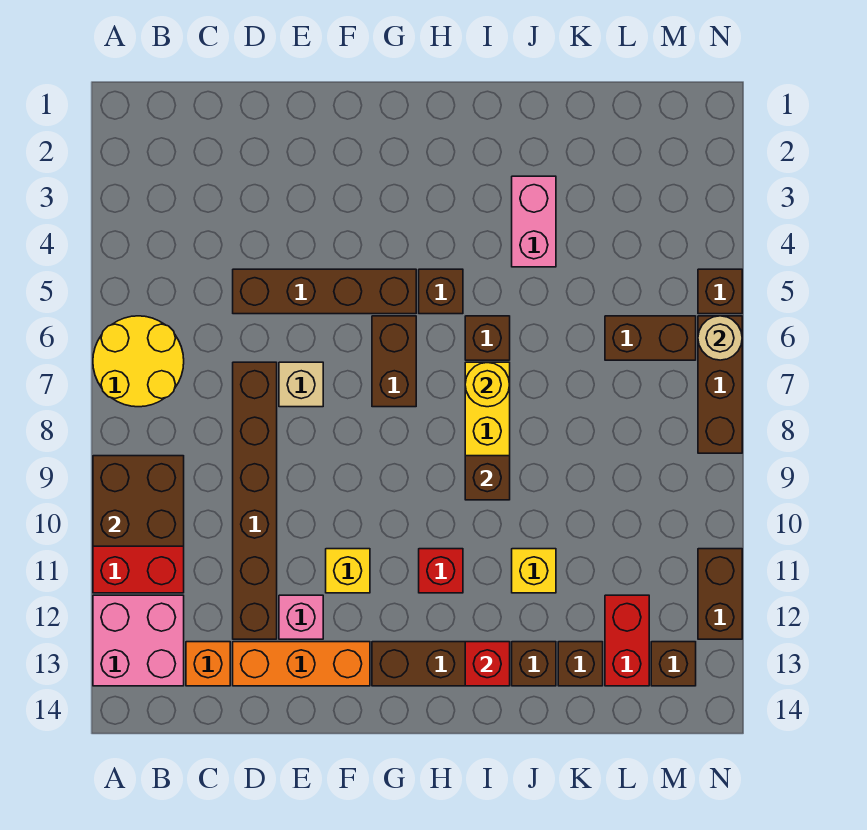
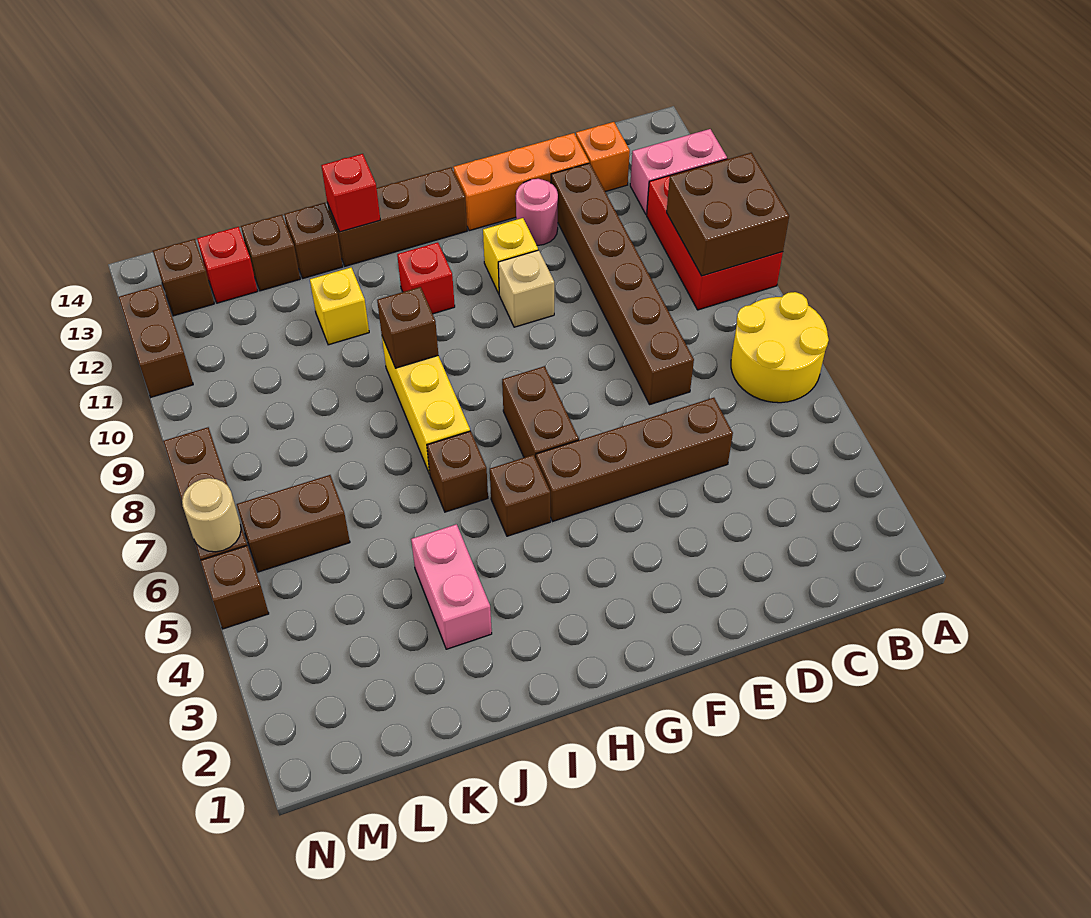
pink 2x2 brick [93,595,184,686] -> pink 1x2 brick [630,129,727,215]
tan 1x1 brick [279,362,323,407] -> tan 1x1 brick moved to [498,250,554,327]
pink 1x1 brick [279,595,323,639] -> pink 1x1 round brick [516,179,558,245]
yellow 1x1 round brick [465,362,510,407] -> none
red 1x2 brick [605,595,649,686] -> red 1x1 brick [197,227,257,303]

